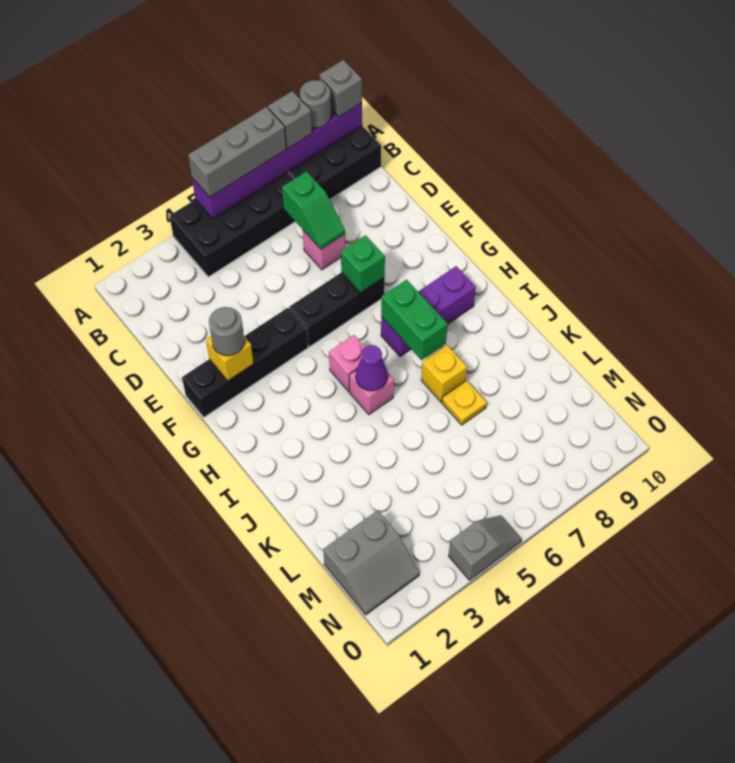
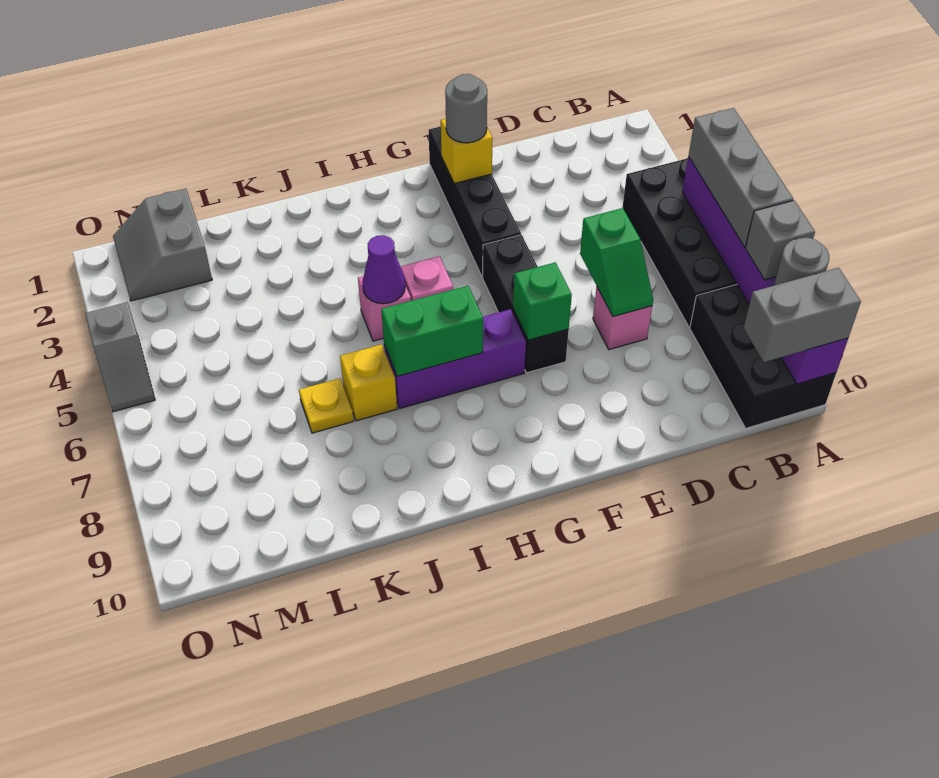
grey 1x1 brick [319,60,362,117] -> grey 1x2 brick [744,268,861,362]
green 1x2 slope [282,171,345,249] -> green 1x2 slope turned to [580,208,653,317]
purple 1x3 brick [381,266,476,357] -> purple 1x3 brick turned to [384,309,526,409]

